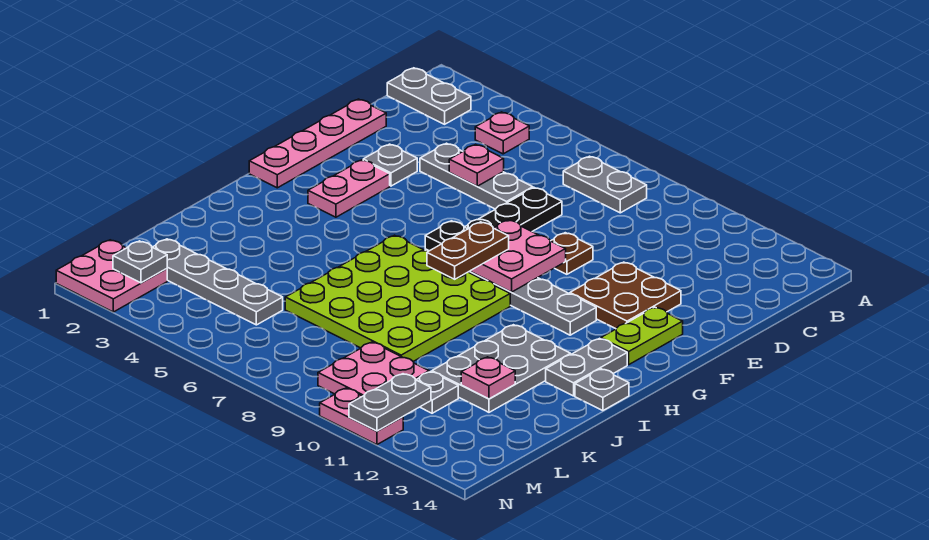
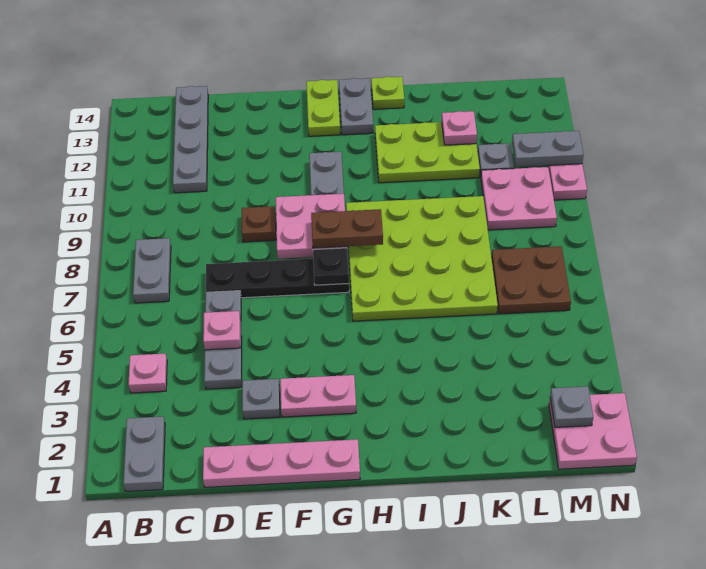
brown 2x2 plate [570,262,681,329] -> brown 2x2 plate moved to [491,246,571,314]
lime 1x2 plate [601,307,683,365] -> lime 1x2 plate turned to [306,80,340,136]
grey 1x2 plate [546,338,627,396] -> grey 1x2 plate turned to [339,78,373,135]
grey 2x3 plate [432,325,571,412] -> lime 2x3 plate [375,122,480,183]
grey 1x1 plate [575,369,629,411] -> lime 1x1 plate [371,77,404,109]
grey 1x4 plate [153,239,283,325] -> grey 1x4 plate moved to [173,86,208,193]

